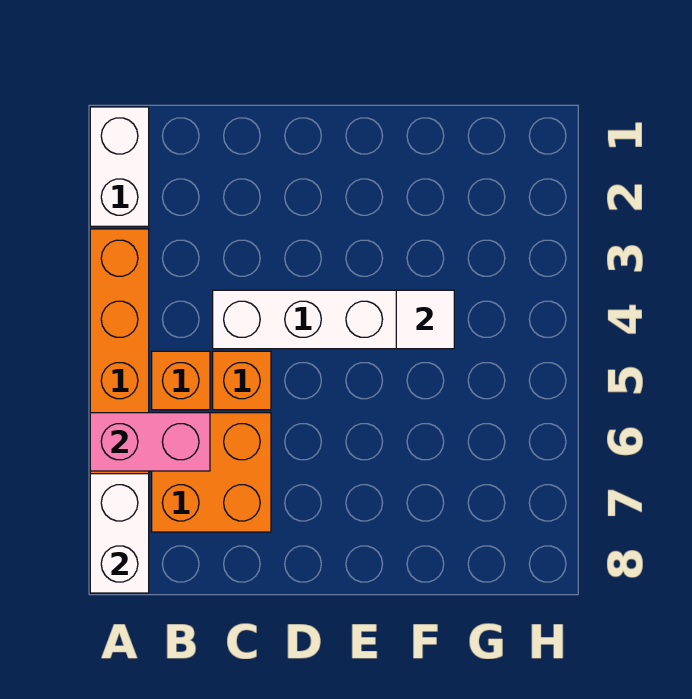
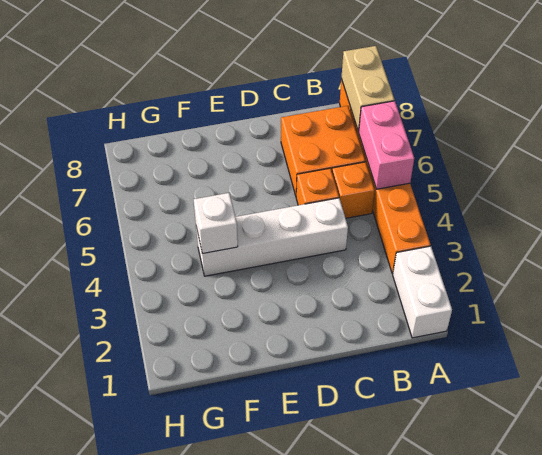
pink 1x2 brick [90,413,210,471] -> pink 1x2 brick turned to [359,101,414,189]
white 1x2 brick [90,474,149,593] -> tan 1x2 brick [341,46,394,131]
white 1x1 tile [396,290,454,349] -> white 1x1 brick [194,193,238,254]

